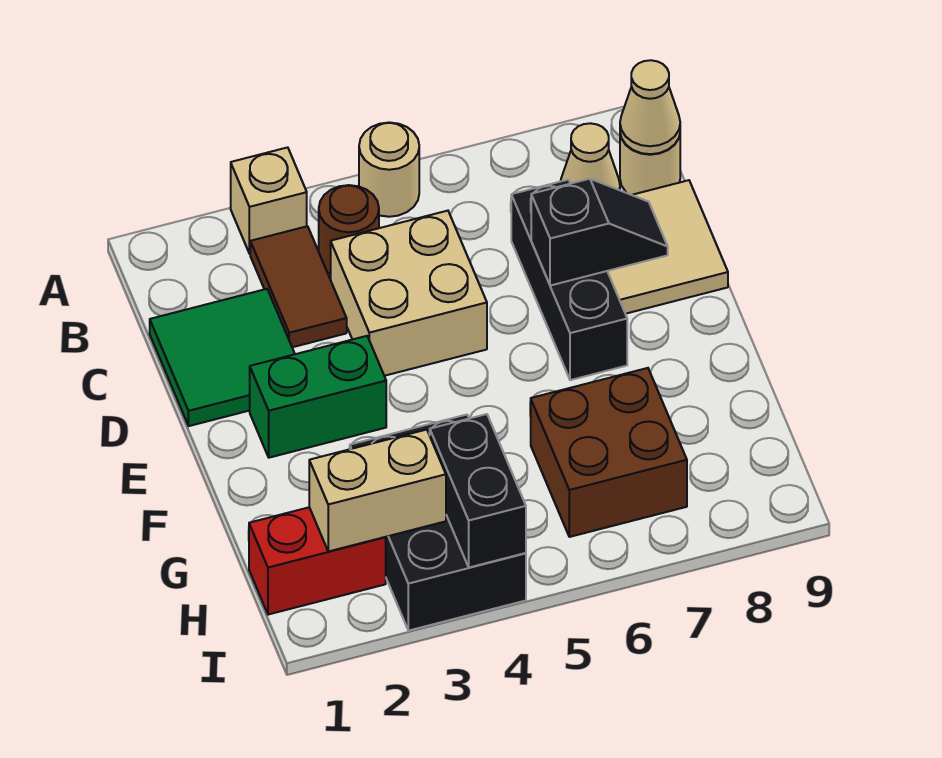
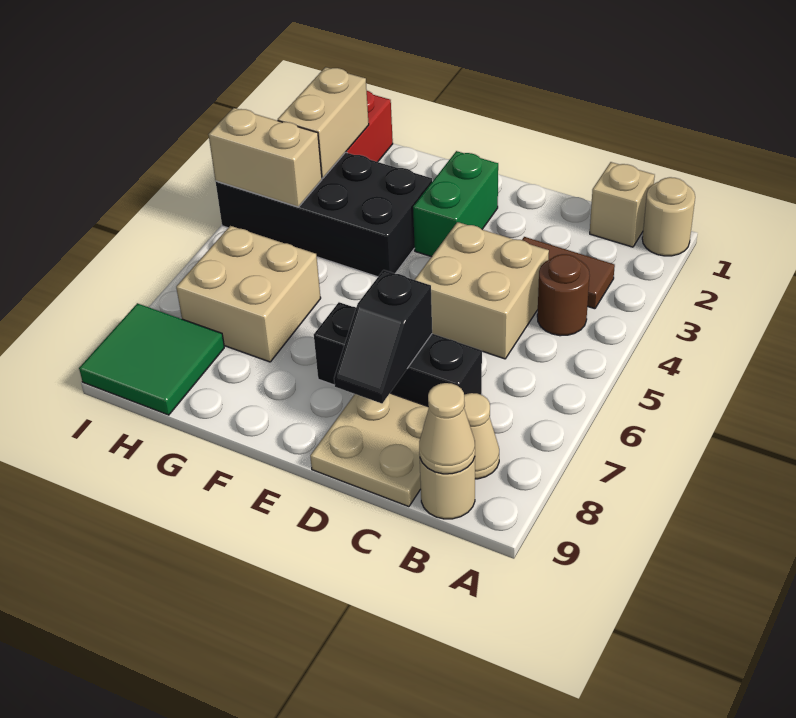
tan 1x1 brick [231,147,307,254] -> tan 1x1 brick moved to [590,162,655,247]
tan 1x1 round brick [359,123,419,217] -> tan 1x1 round brick moved to [642,177,695,256]
green 2x2 tile [150,289,295,426] -> green 2x2 tile moved to [79,303,224,415]
tan 2x2 tile [608,180,728,314] -> tan 2x2 plate [310,393,429,507]
black 2x3 brick [350,415,526,631] -> black 2x4 brick [216,152,432,277]
brown 2x2 brick [531,368,687,537] -> tan 2x2 brick [176,226,321,362]
black 1x2 brick [430,414,526,567] -> tan 1x2 brick [208,108,322,207]

